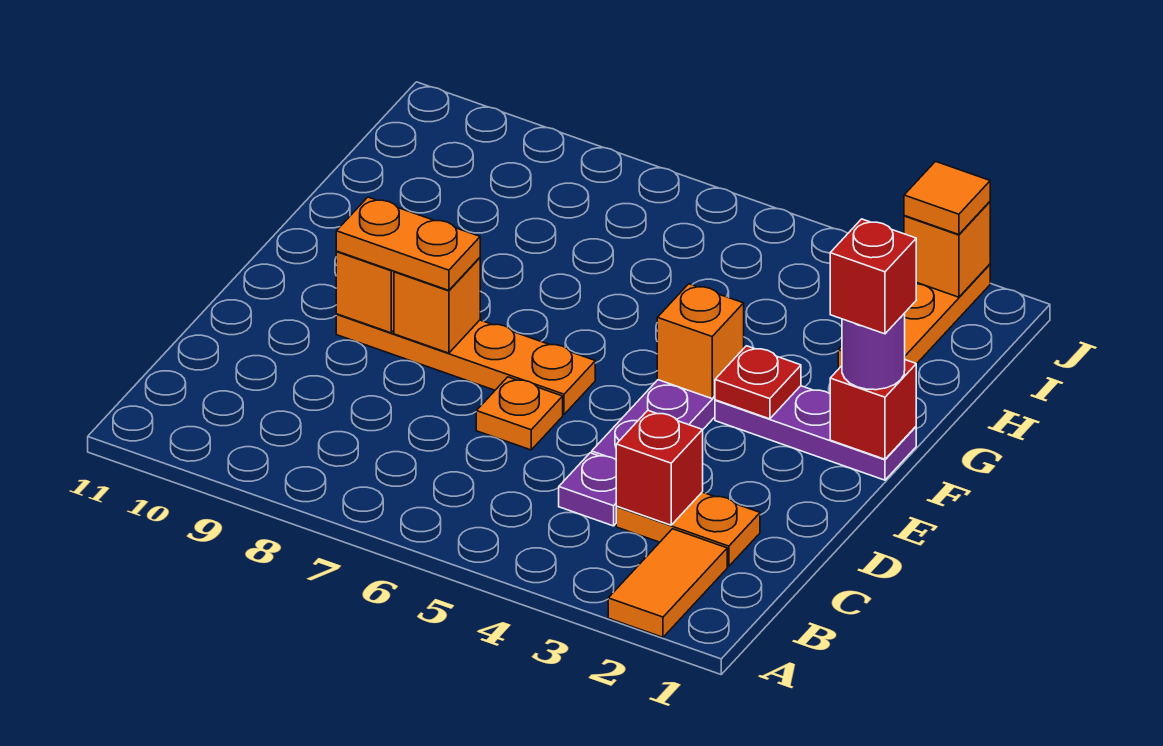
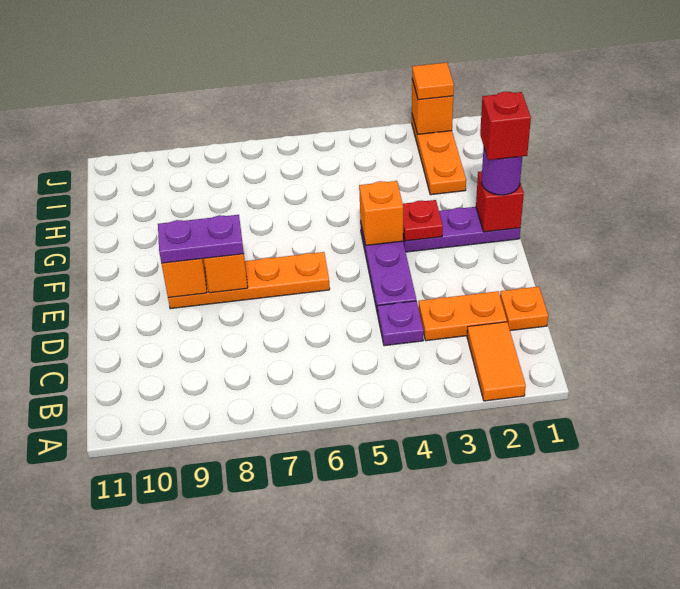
red 1x1 brick [616,411,703,525] -> none
orange 1x1 plate [476,377,563,450] -> orange 1x1 plate moved to [500,287,548,331]
orange 1x2 plate [336,197,480,290] -> purple 1x2 plate [158,215,244,263]

